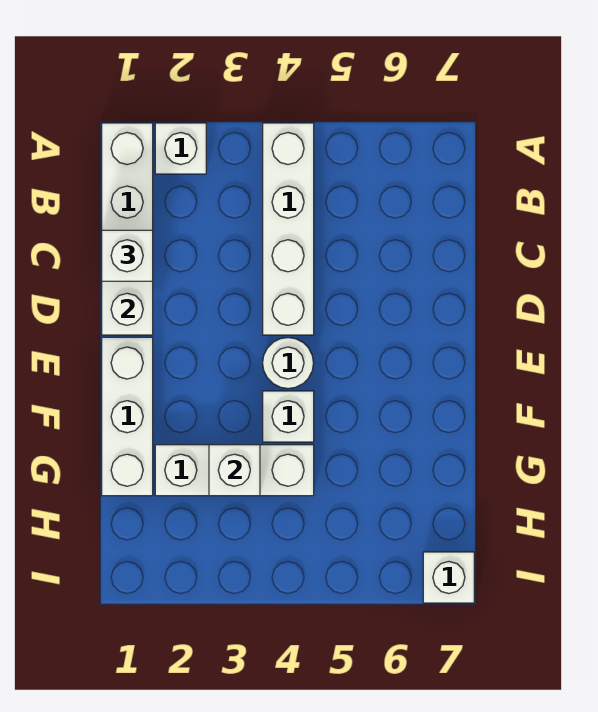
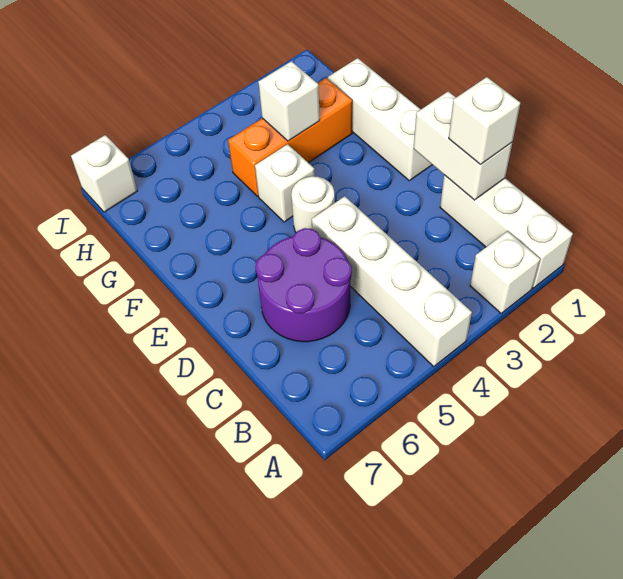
none -> purple 2x2 round brick [255,228,352,342]
white 1x3 brick [155,445,314,496] -> orange 1x3 brick [228,78,352,196]

